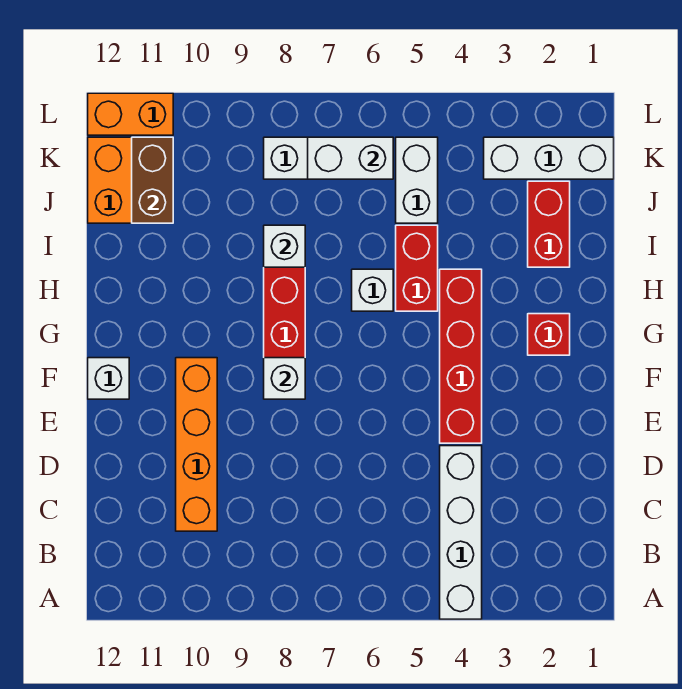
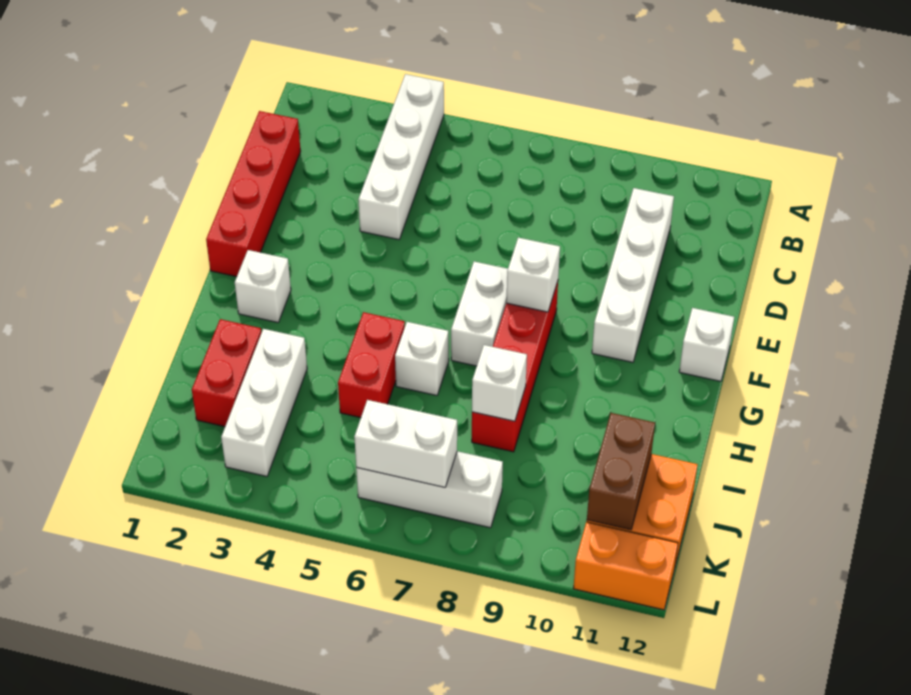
orange 1x4 brick [176,358,217,531] -> white 1x4 brick [592,188,674,362]
red 1x4 brick [440,269,482,443] -> red 1x4 brick moved to [206,111,301,277]
red 1x1 brick [528,314,570,355] -> white 1x1 brick [235,250,291,322]
white 1x2 brick [396,137,438,223] -> white 1x2 brick moved to [451,261,508,366]
white 1x3 brick [484,137,614,179] -> white 1x3 brick turned to [221,329,307,476]

